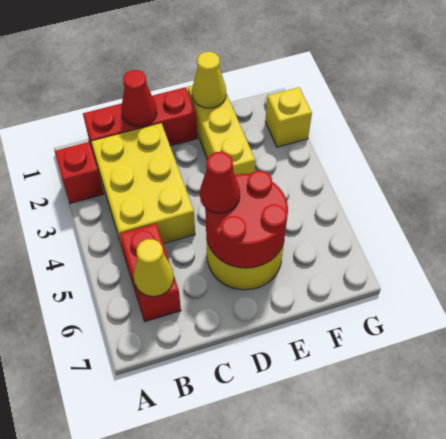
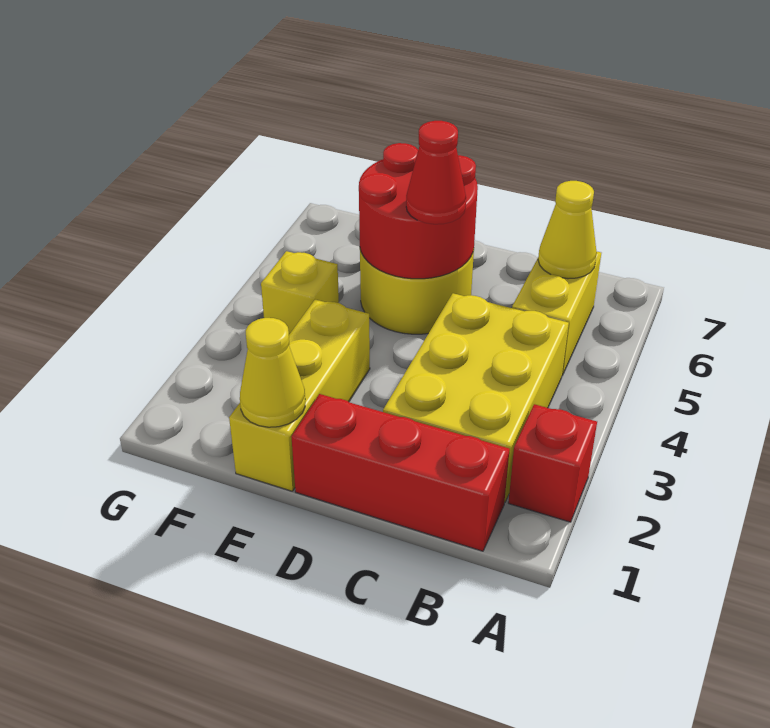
red 1x2 brick [120,224,181,322] -> yellow 1x2 brick [512,251,601,376]
red 1x1 cone [121,70,157,127] -> none
yellow 1x1 brick [265,87,312,147] -> yellow 1x1 brick moved to [261,251,339,334]

